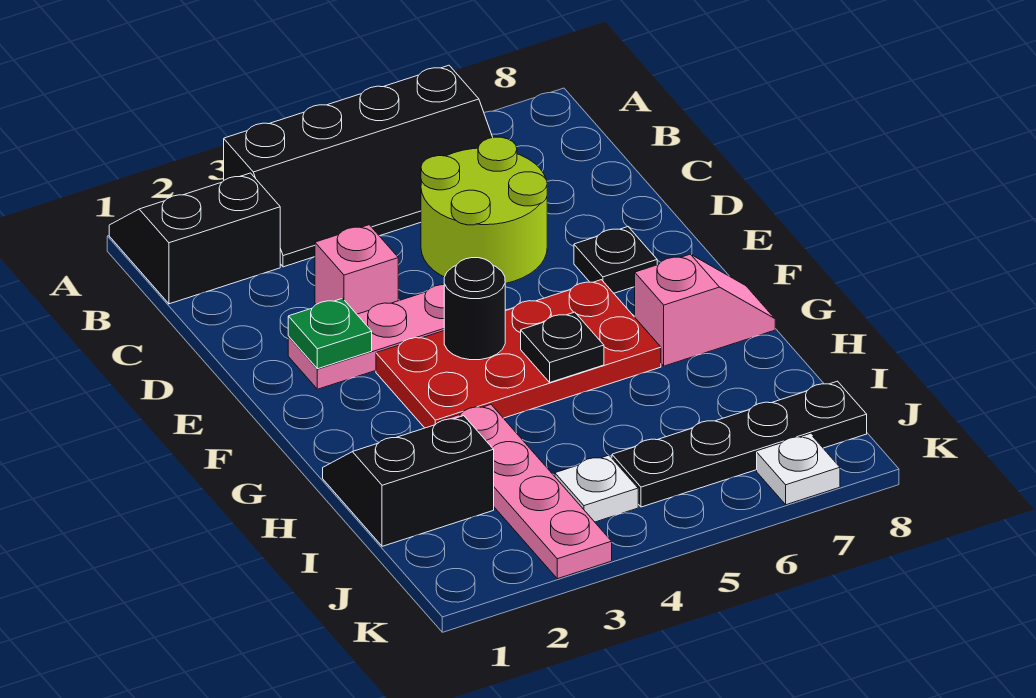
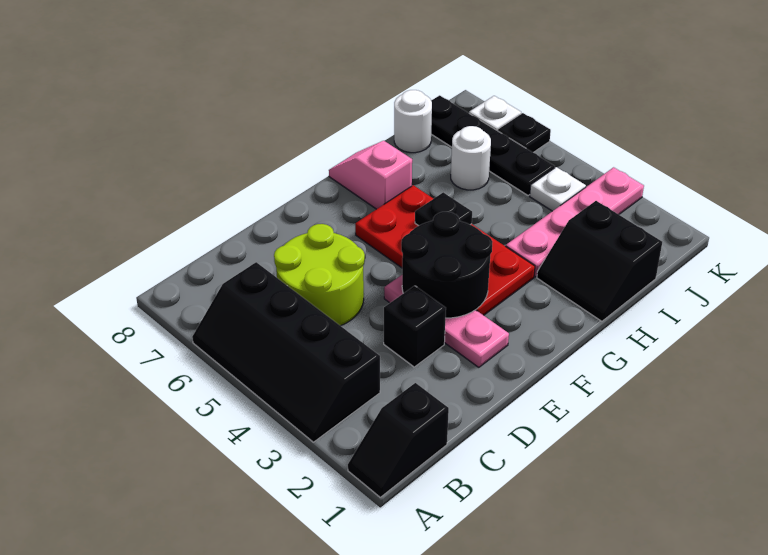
black 2x2 slope [109,173,280,304] -> black 1x2 slope [348,383,449,497]
black 2x4 slope [224,65,493,267] -> black 2x4 slope turned to [192,262,380,442]
pink 1x1 brick [315,225,398,314] -> black 1x1 brick [384,286,446,367]
green 1x1 plate [288,298,372,369] -> none
black 1x1 plate [574,227,657,293] -> black 1x1 plate moved to [498,113,551,152]
black 1x1 round brick [444,258,505,360] -> black 2x2 round brick [401,212,492,318]
none -> white 1x1 round brick [451,126,491,190]
none -> white 1x1 round brick [394,90,432,153]

